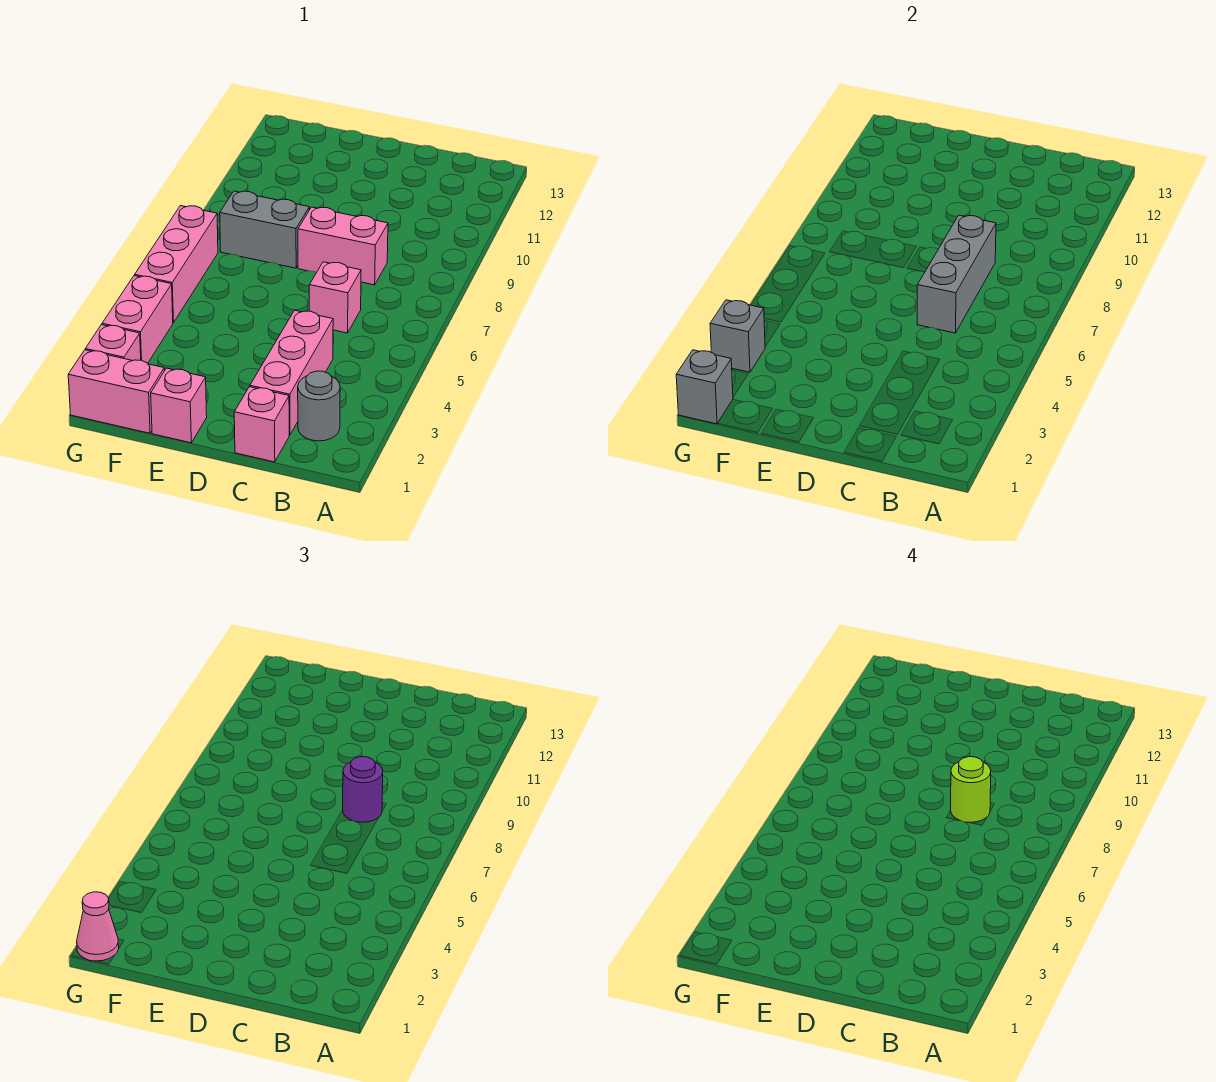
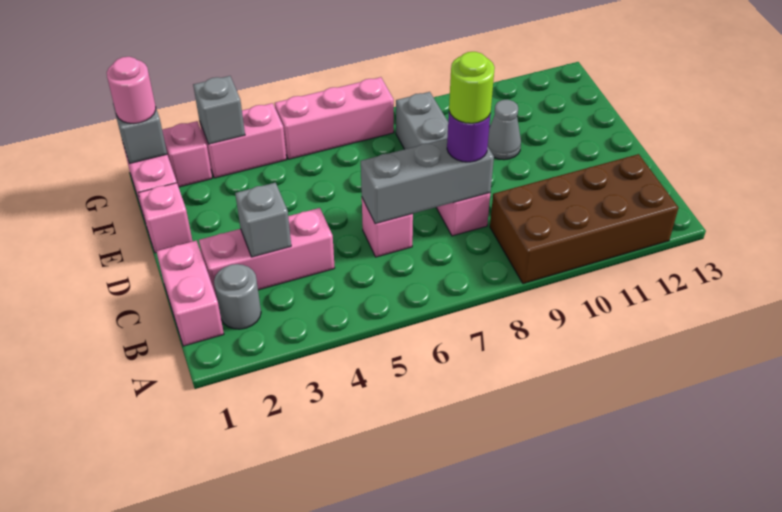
none -> brown 2x4 brick [490,154,678,284]
pink 1x1 brick [234,387,289,462] -> pink 1x2 brick [156,240,224,346]
none -> grey 1x1 brick [235,183,291,257]
none -> grey 1x1 cone [488,100,521,160]
pink 1x1 cone [77,892,119,961] -> pink 1x1 round brick [107,57,156,124]

